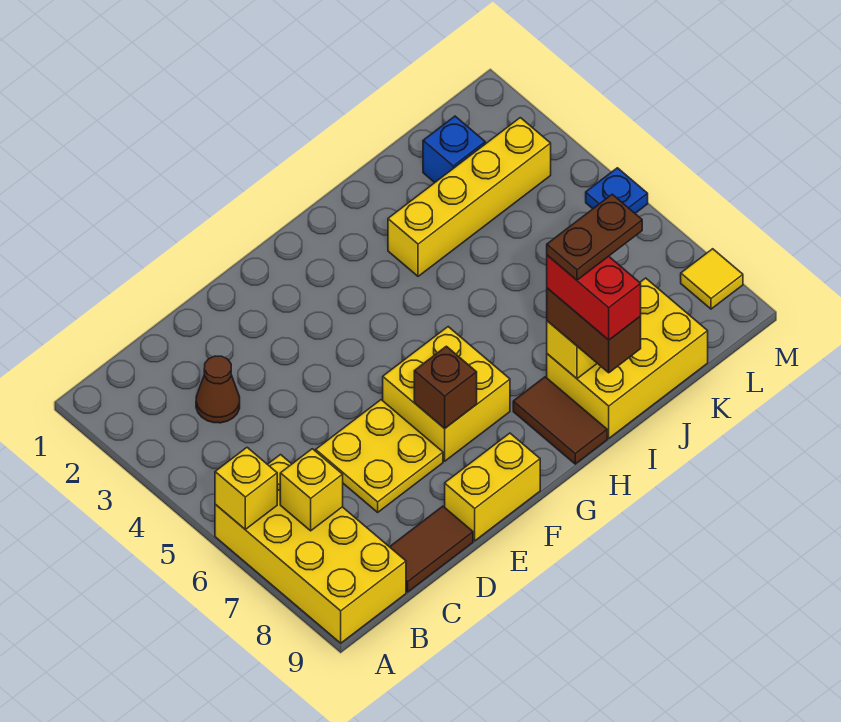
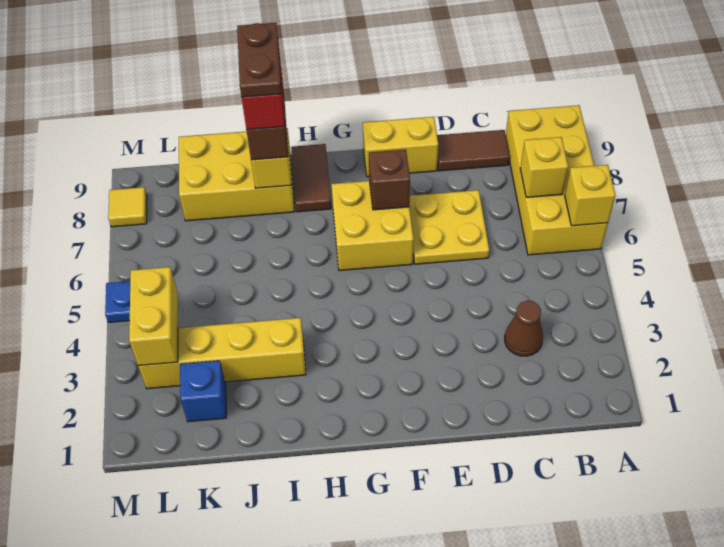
brown 1x2 plate [547,194,642,280] -> brown 1x2 plate turned to [237,23,281,97]
none -> yellow 1x2 brick [129,267,178,366]

